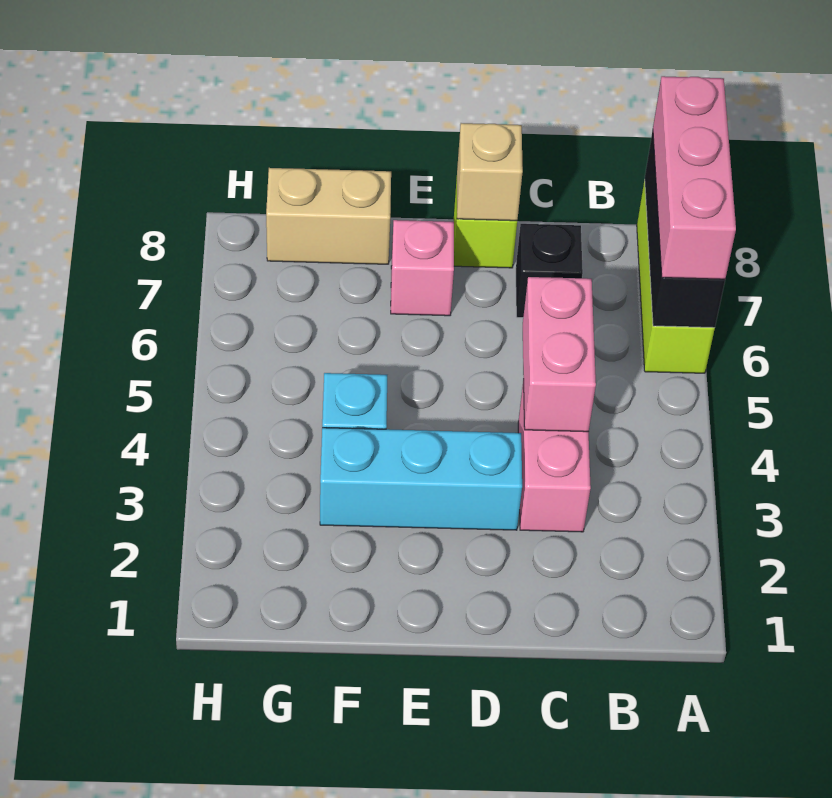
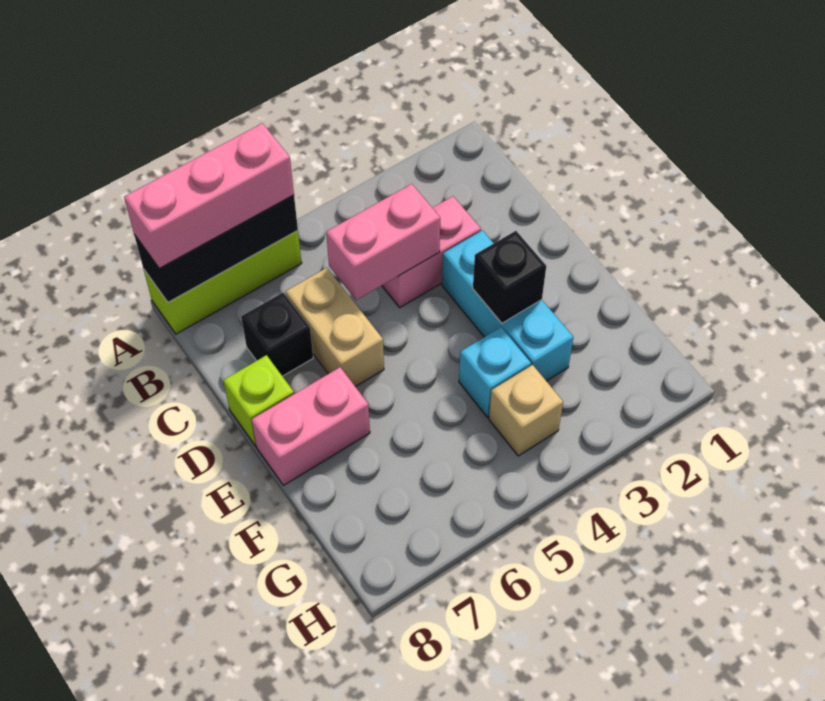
tan 1x1 brick [457,123,523,221] -> tan 1x1 brick moved to [489,365,563,456]
none -> black 1x1 brick [473,231,546,323]
pink 1x1 brick [391,220,454,316] -> pink 1x2 brick [251,367,370,485]
tan 1x2 brick [266,168,391,264] -> tan 1x2 brick moved to [286,268,384,387]

